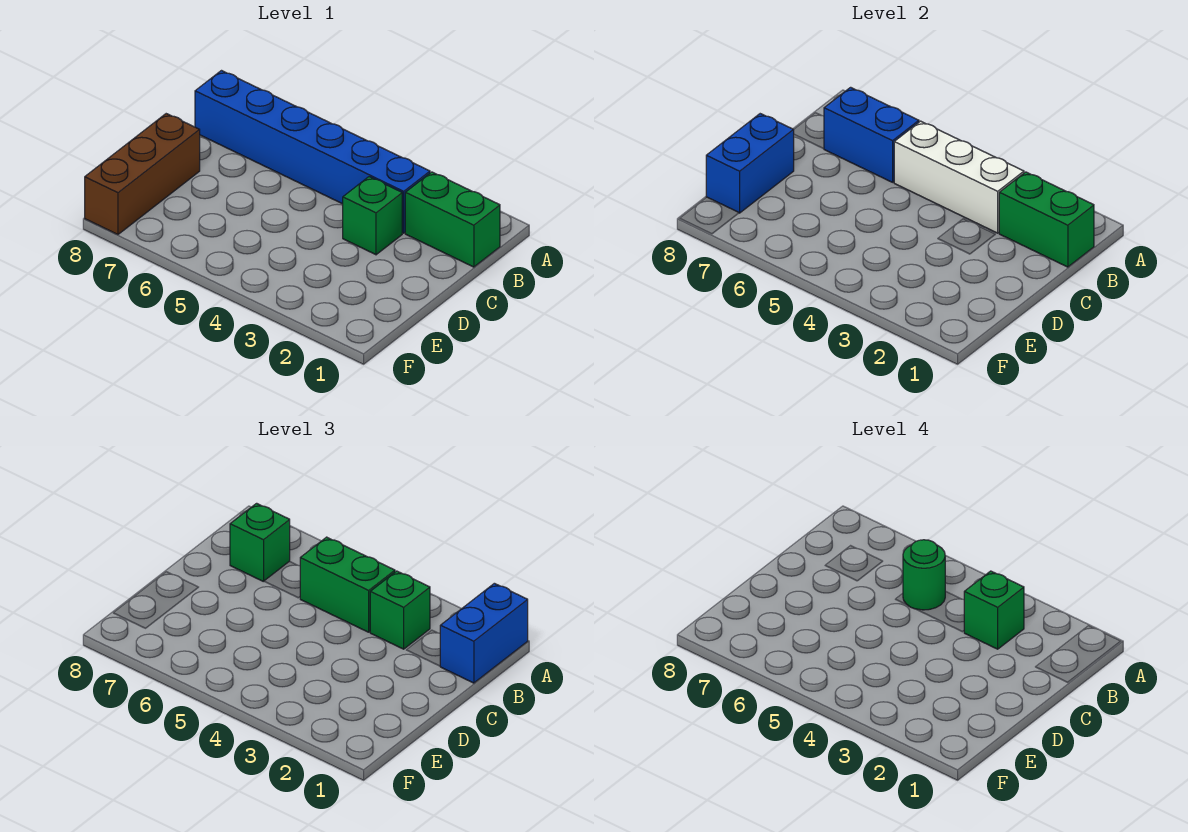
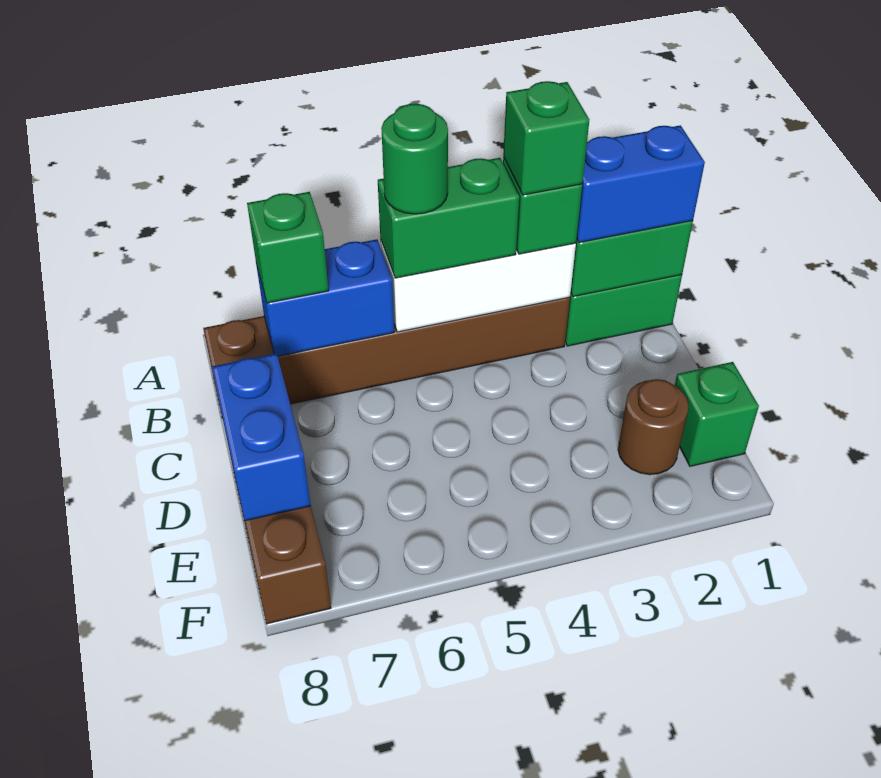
blue 1x2 brick [440,583,528,683] -> blue 1x2 brick turned to [577,125,705,243]
blue 1x6 brick [195,71,430,233] -> brown 1x6 brick [203,297,570,415]
green 1x1 brick [343,177,402,255] -> green 1x1 brick moved to [675,362,759,466]
none -> brown 1x1 round brick [618,379,689,475]

